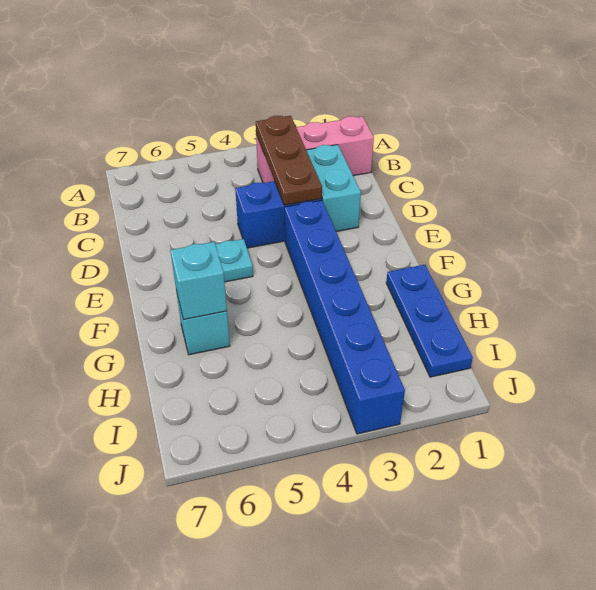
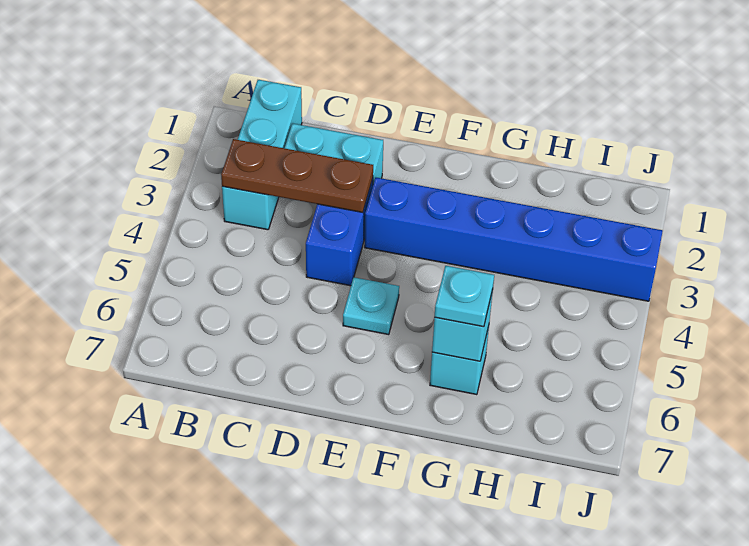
pink 1x3 brick [256,116,374,183] -> cyan 1x3 brick [222,80,302,230]
blue 1x3 plate [386,265,473,377] -> none
none -> cyan 1x1 plate [435,266,494,327]

